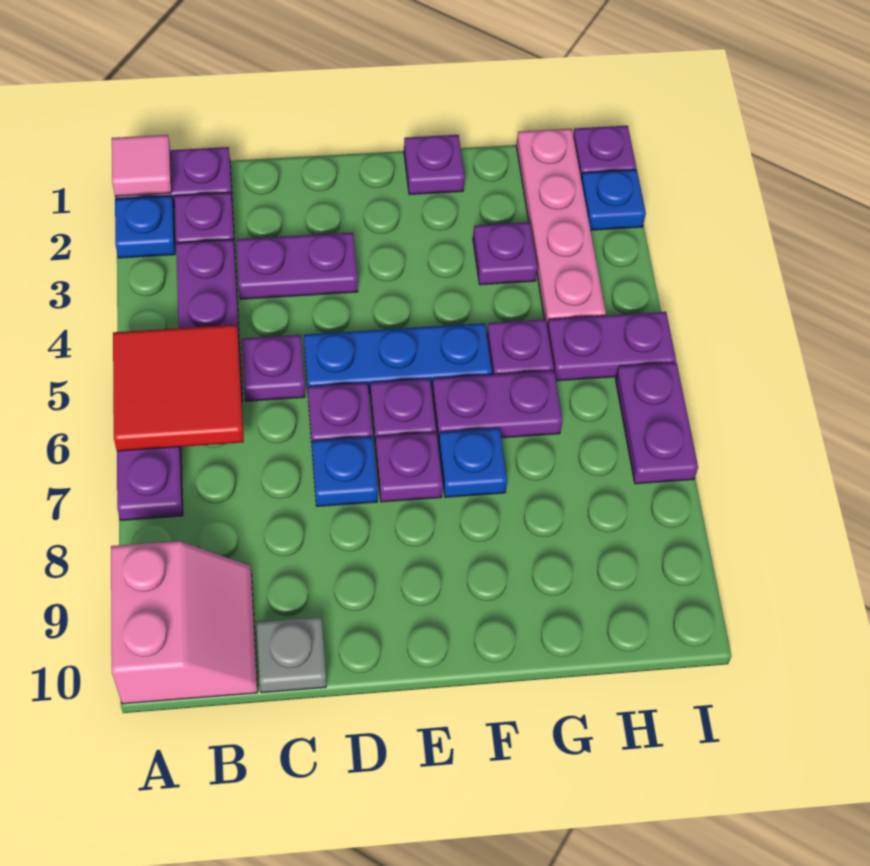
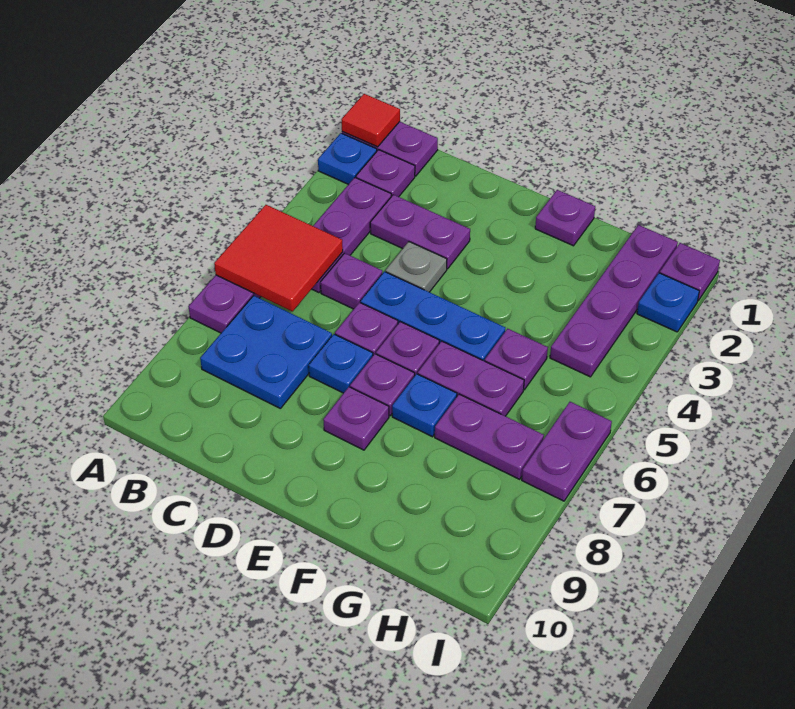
pink 1x1 tile [112,135,172,196] -> red 1x1 tile [342,94,400,147]
pink 2x2 slope [111,541,258,704] -> none
none -> blue 2x2 plate [200,296,332,409]
grey 1x1 plate [256,617,326,693] -> grey 1x1 plate moved to [386,242,447,292]
purple 1x1 plate [473,222,537,285] -> purple 1x1 plate moved to [323,387,389,450]
pink 1x4 plate [516,129,606,327] -> purple 1x4 plate [550,225,678,377]
purple 1x2 plate [547,312,676,381] -> purple 1x2 plate moved to [435,394,544,479]

